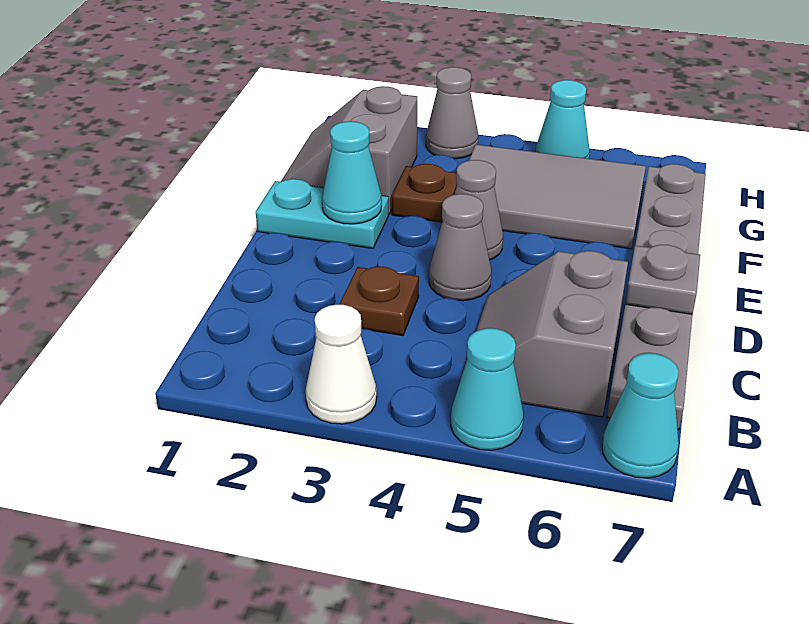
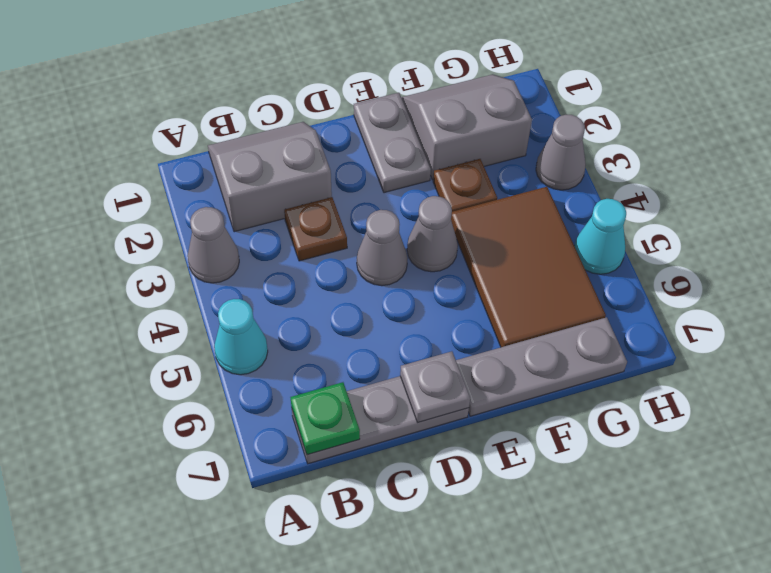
white 1x1 cone [306,305,377,424] -> grey 1x1 cone [188,207,239,283]
cyan 1x1 cone [602,353,679,478] -> none
grey 2x2 slope [461,251,628,417] -> grey 2x2 slope moved to [208,122,332,232]
none -> green 1x1 plate [290,382,360,455]
cyan 1x2 plate [256,179,388,248] -> grey 1x2 plate [354,93,431,193]
cyan 1x1 cone [322,121,382,224] -> none
grey 2x3 tile [469,145,646,249] -> brown 2x3 tile [451,187,606,347]

